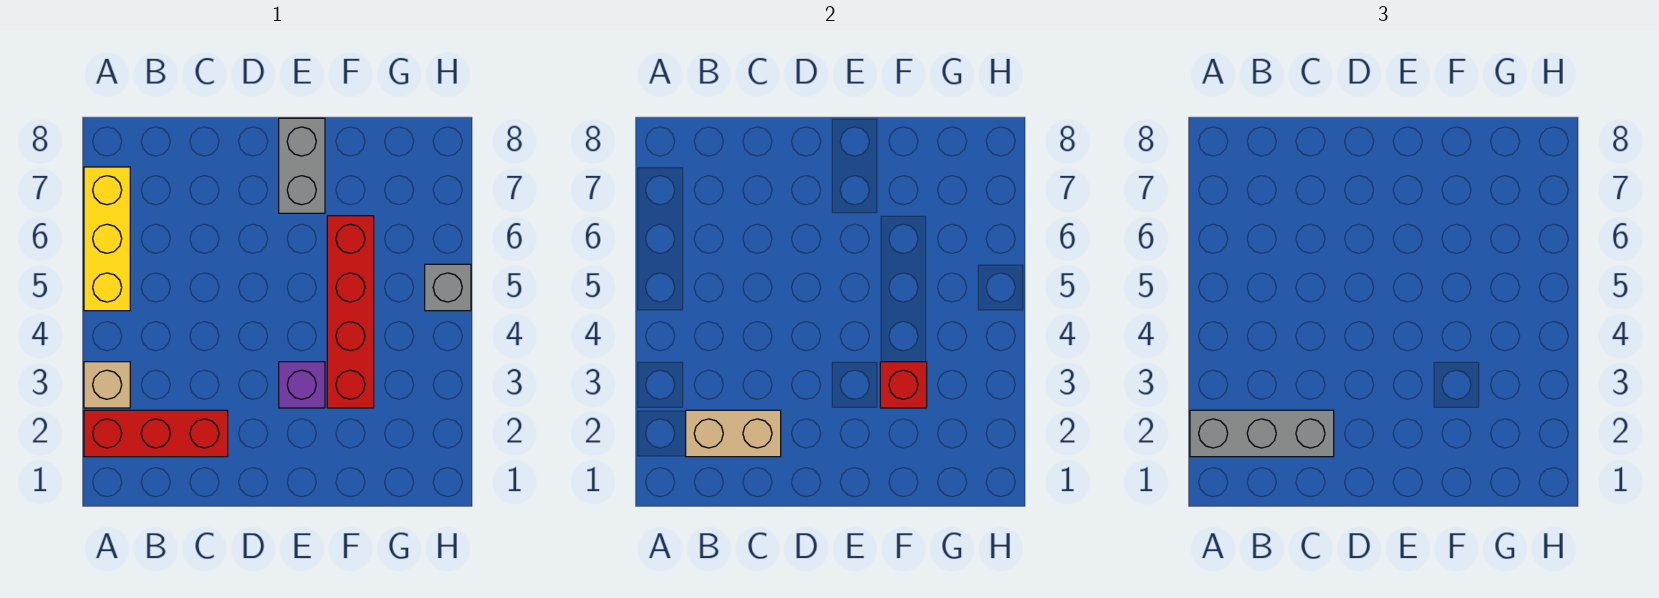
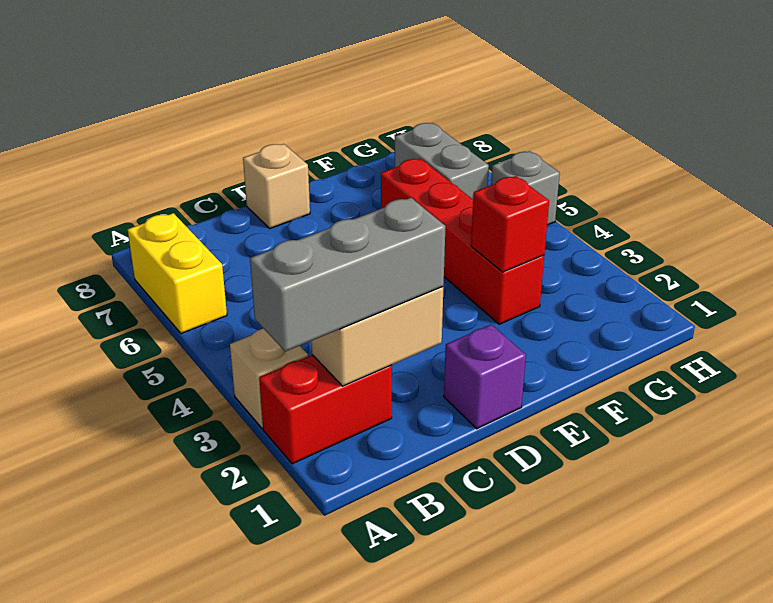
red 1x3 brick [84,410,228,457] -> red 1x2 brick [259,355,392,464]
yellow 1x3 brick [84,167,130,311] -> yellow 1x2 brick [128,213,227,334]
none -> tan 1x1 brick [243,144,310,228]
purple 1x1 brick [279,362,325,408] -> purple 1x1 brick moved to [444,325,526,429]
grey 1x2 brick [279,118,325,213] -> grey 1x2 brick moved to [395,123,489,199]

